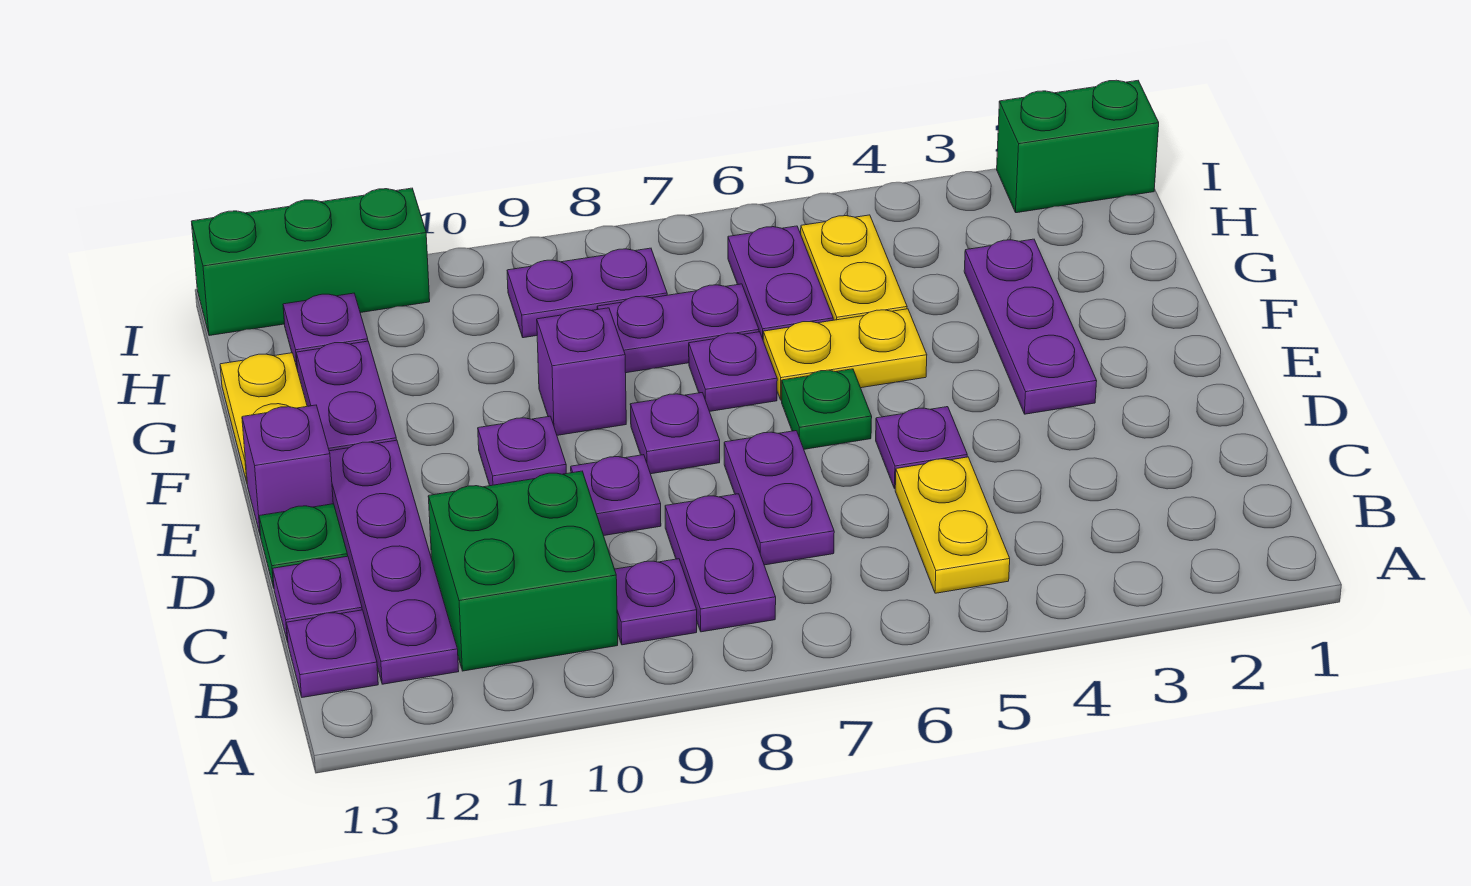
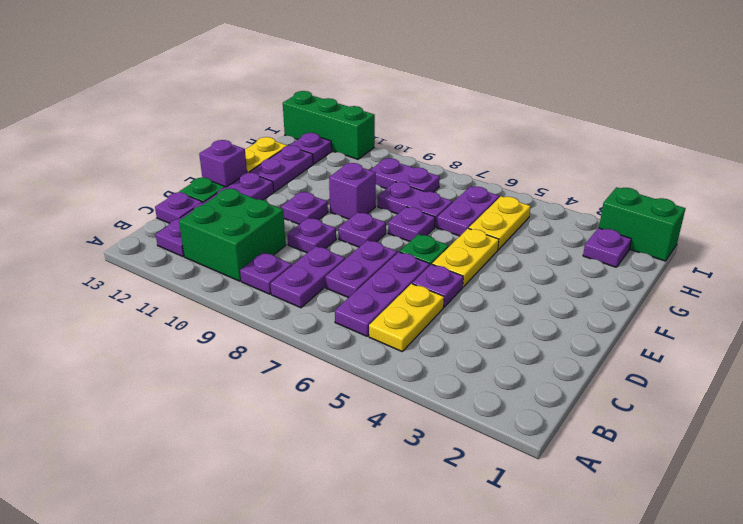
purple 1x1 plate [287,610,378,697] -> purple 1x1 plate moved to [583,228,631,267]
purple 1x3 plate [964,239,1097,414] -> purple 1x3 plate moved to [335,252,430,336]
yellow 1x2 plate [763,309,927,400] -> yellow 1x2 plate turned to [432,228,499,287]

